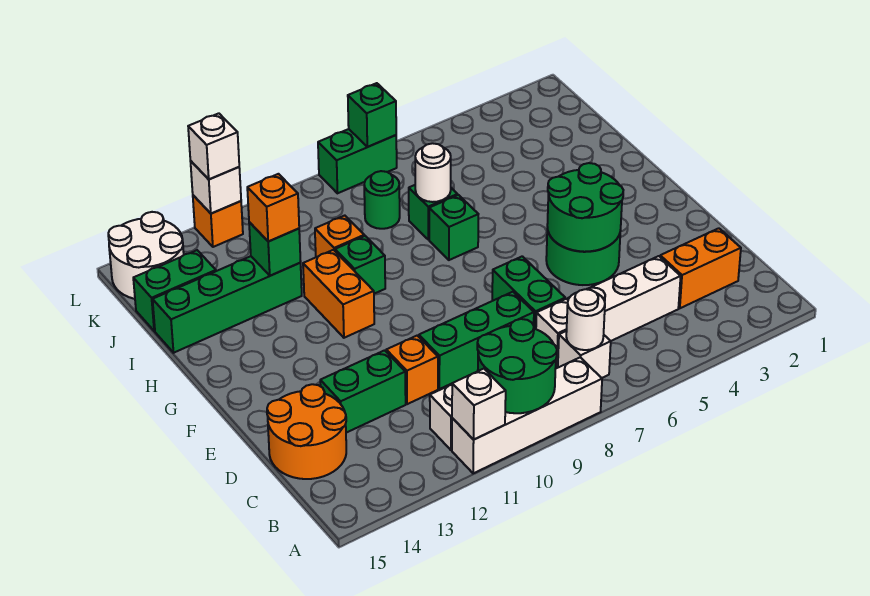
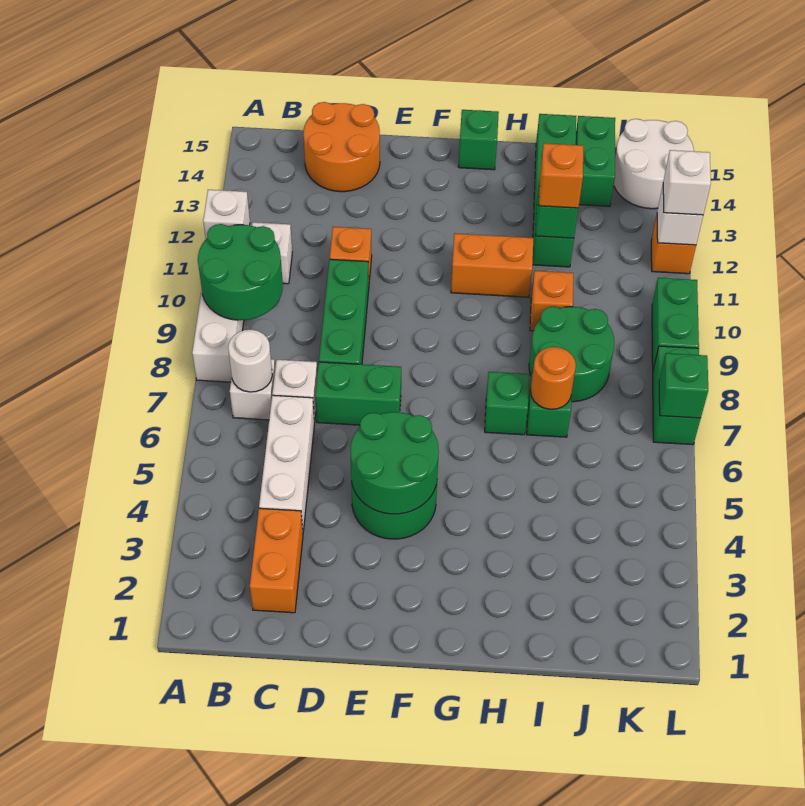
green 1x2 brick [320,350,406,433] -> green 1x2 brick moved to [652,278,699,369]
green 1x1 brick [335,236,385,294] -> green 1x1 brick moved to [458,110,499,170]
white 1x1 round brick [415,143,451,202] -> orange 1x1 round brick [531,347,576,409]
green 1x1 round brick [364,171,400,229] -> green 2x2 round brick [529,307,614,402]

